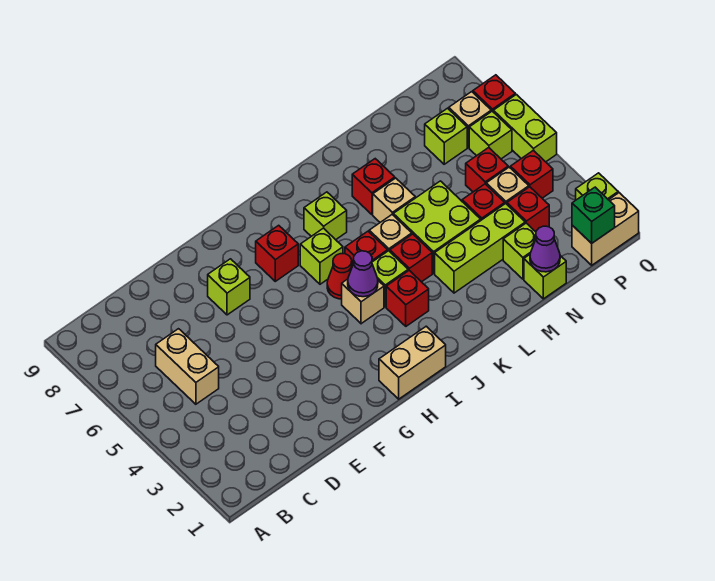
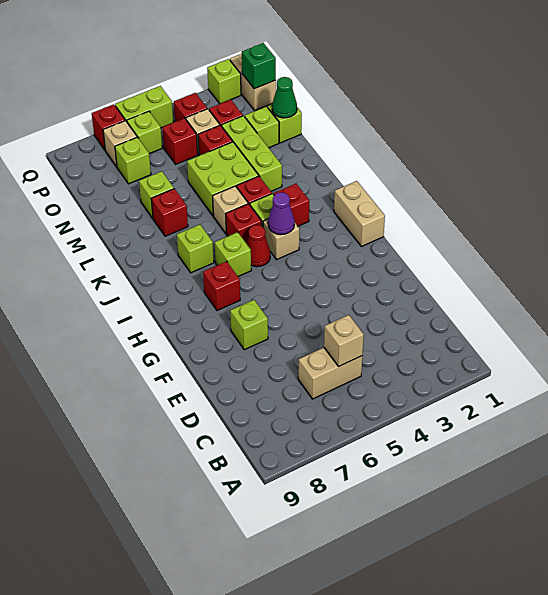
tan 1x1 brick [373,178,415,222] -> tan 1x1 brick moved to [324,315,364,366]
none -> lime 1x1 brick [139,171,174,218]
purple 1x1 cone [530,226,560,272] -> green 1x1 cone [272,77,297,118]

